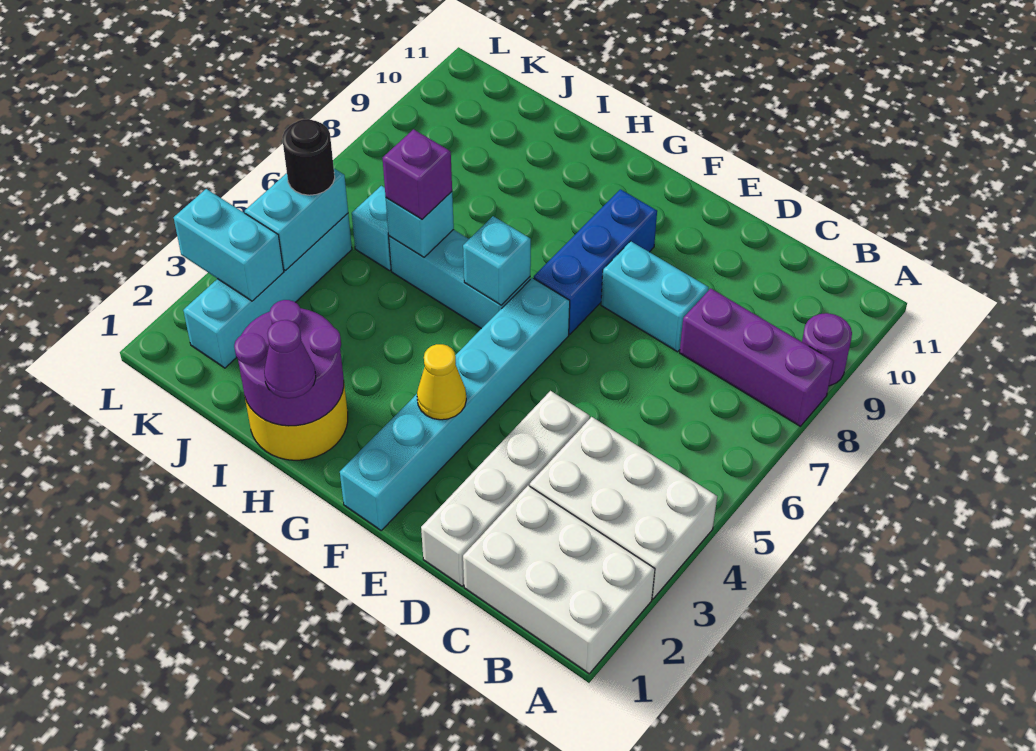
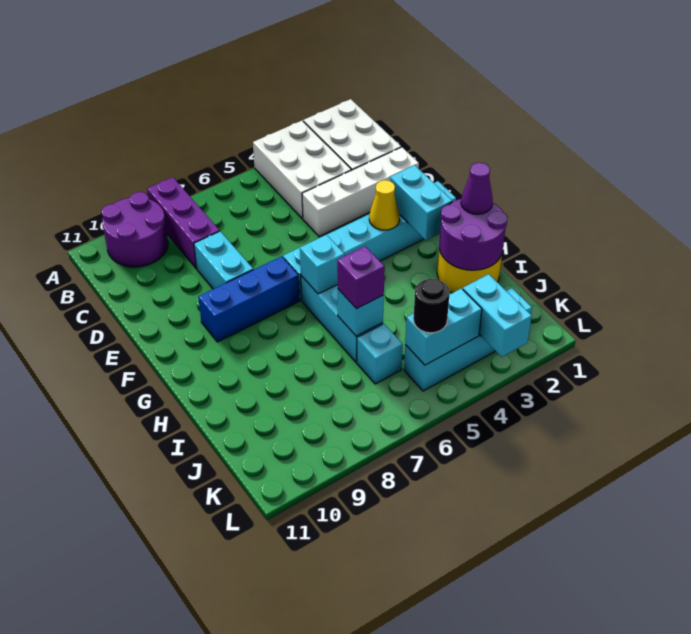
purple 1x1 round brick [802,313,852,386] -> purple 2x2 round brick [101,192,168,267]
none -> cyan 1x2 brick [390,165,452,240]

